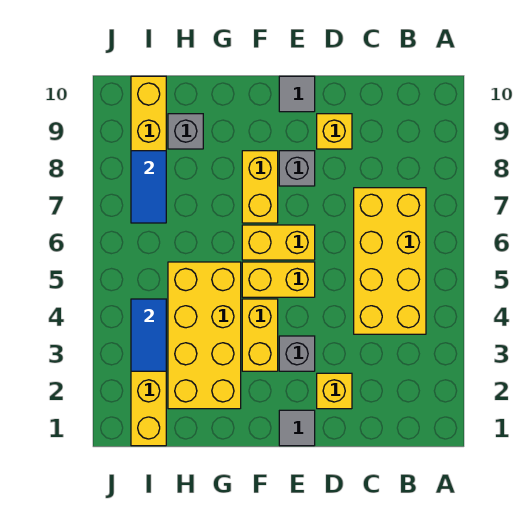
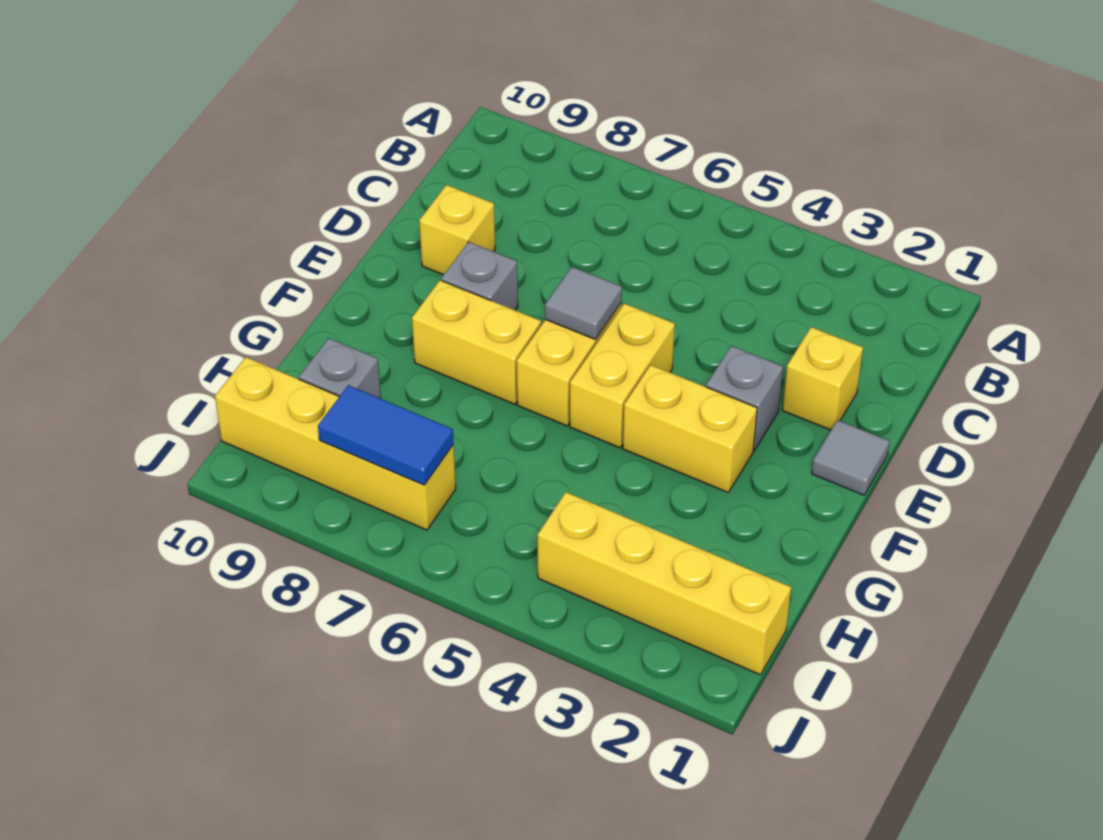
yellow 2x4 brick [354,188,426,334] -> none
grey 1x1 tile [279,76,315,112] -> grey 1x1 tile moved to [545,267,622,340]
yellow 2x4 brick [168,262,241,409] -> none
blue 1x2 tile [131,299,166,371] -> none

